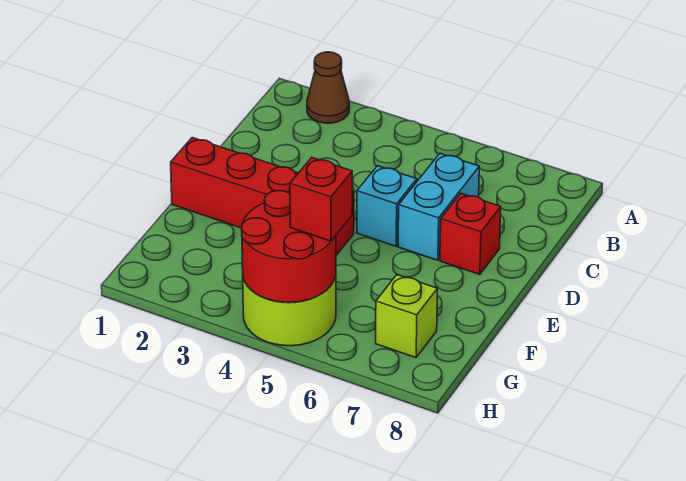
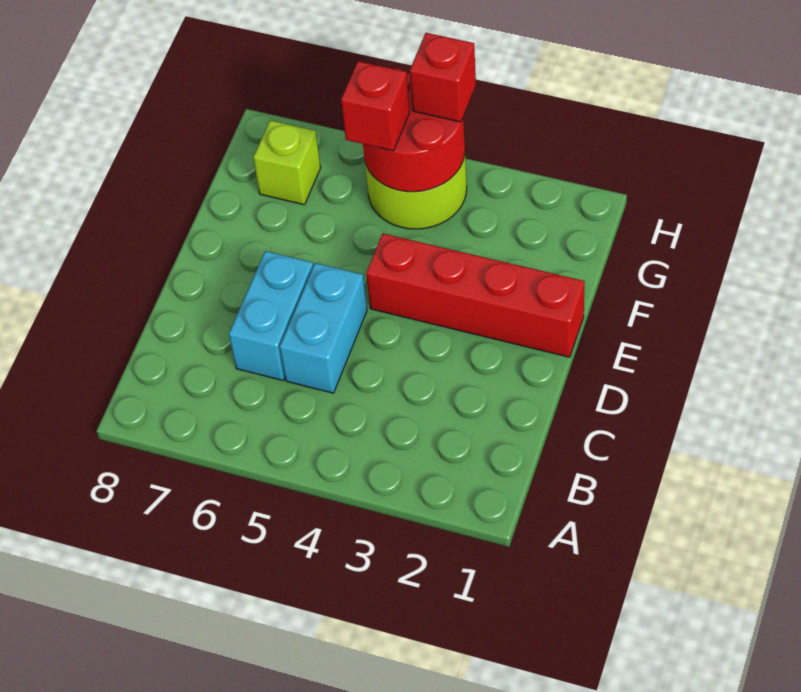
brown 1x1 cone [307,52,349,123] -> none
cyan 1x1 brick [357,166,417,246] -> cyan 1x2 brick [280,263,367,393]
red 1x1 brick [440,193,501,274] -> red 1x1 brick moved to [410,33,476,122]

